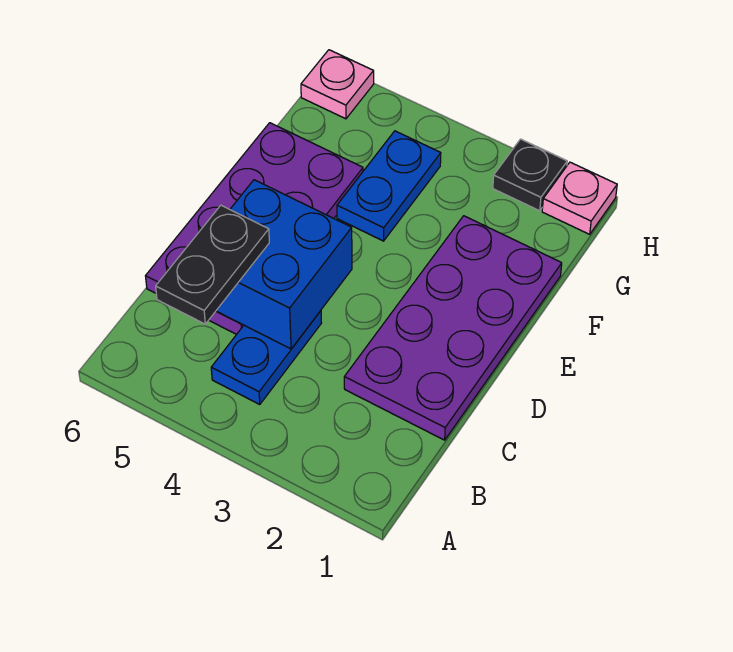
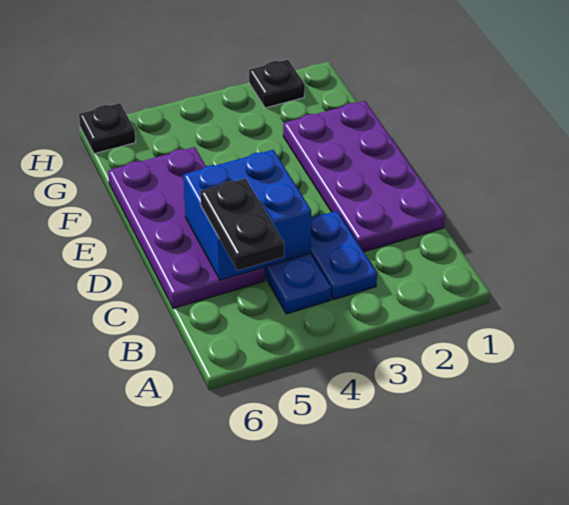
blue 1x2 plate [337,131,441,241] -> blue 1x2 plate moved to [311,211,377,300]
pink 1x1 plate [542,162,617,234] -> none
pink 1x1 plate [301,50,374,119] -> black 1x1 plate [79,103,135,154]

